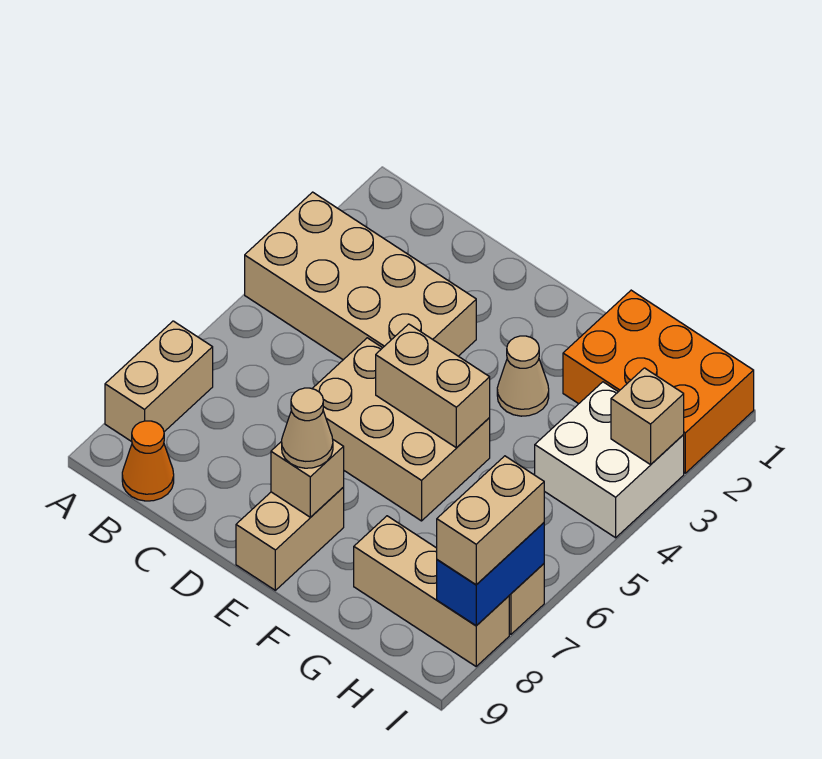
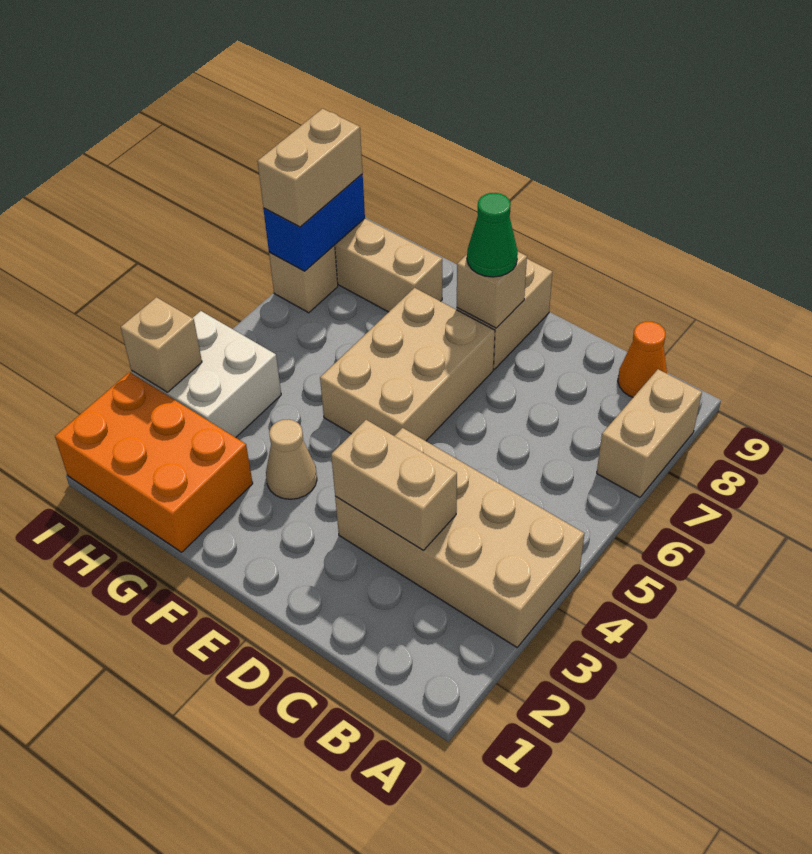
tan 2x3 brick [312,338,490,521] -> tan 2x3 brick turned to [320,288,495,441]
tan 1x2 brick [376,324,490,448] -> tan 1x2 brick moved to [331,420,457,550]
tan 1x1 cone [282,388,333,468] -> green 1x1 cone [467,193,518,277]

